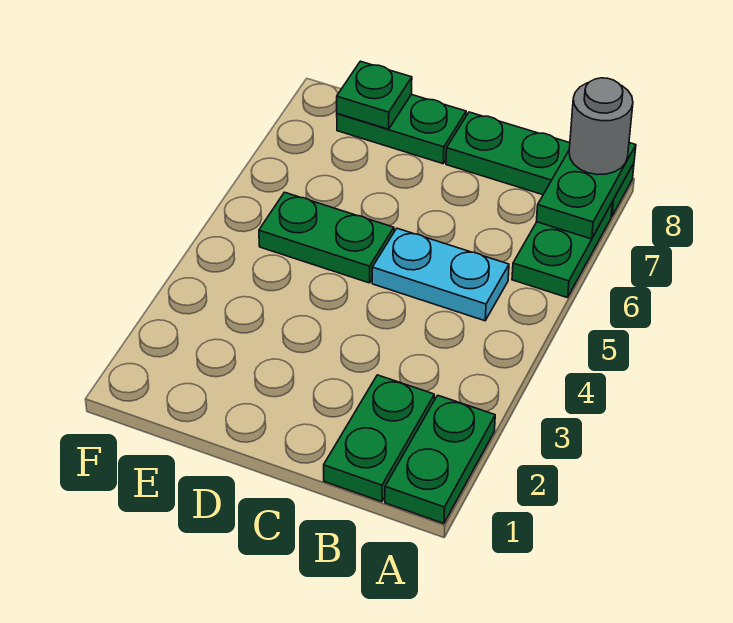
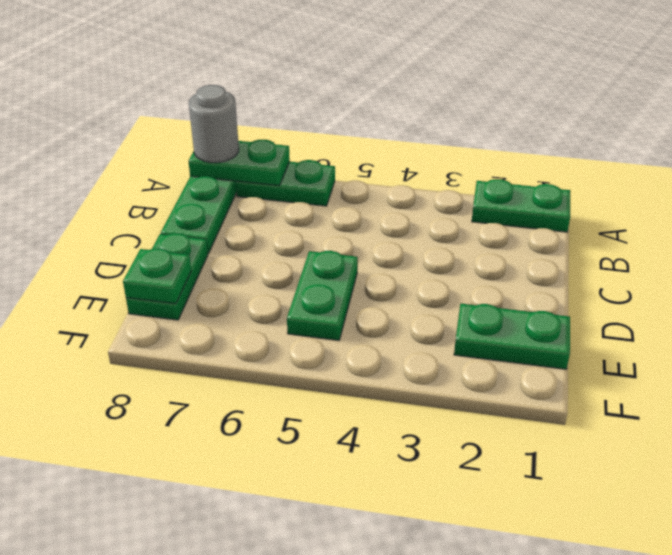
green 1x2 plate [324,375,434,502] -> green 1x2 plate moved to [454,304,570,369]
cyan 1x2 plate [372,228,509,321] -> none

